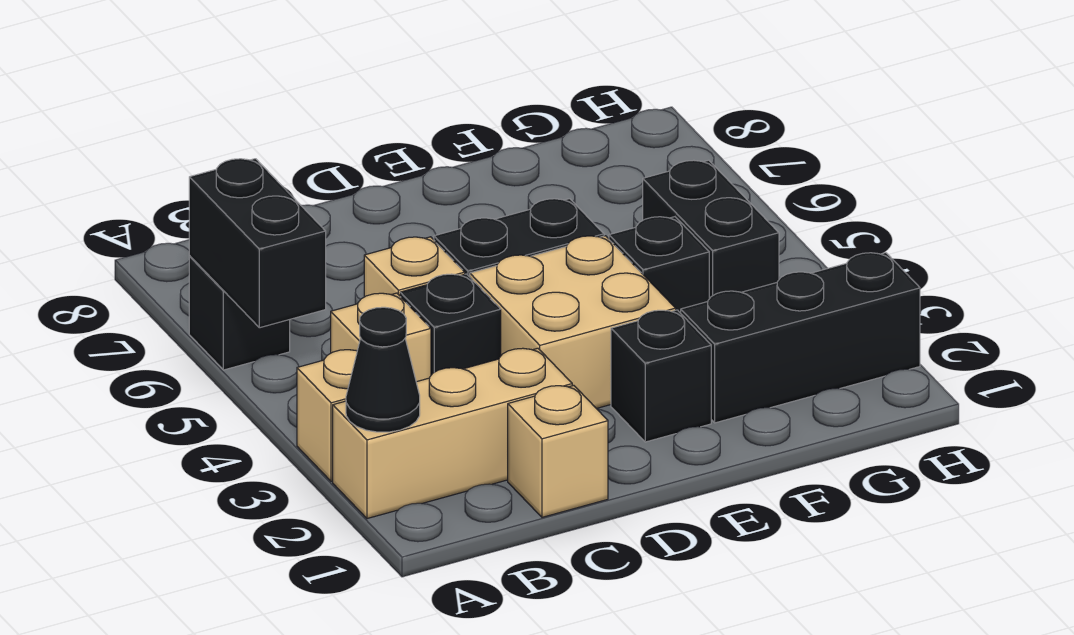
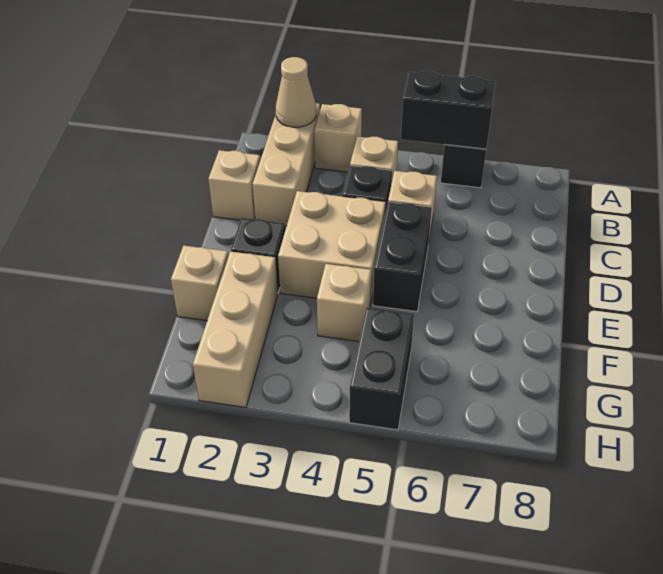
black 1x1 cone [346,307,420,432] -> tan 1x1 cone [276,57,316,127]
none -> tan 1x1 brick [171,246,228,321]
black 1x3 brick [681,253,920,423] -> tan 1x3 brick [193,252,278,408]
black 1x1 brick [609,217,709,313] -> tan 1x1 brick [317,264,371,342]
black 1x2 brick [643,160,779,299] -> black 1x2 brick turned to [349,307,414,430]

